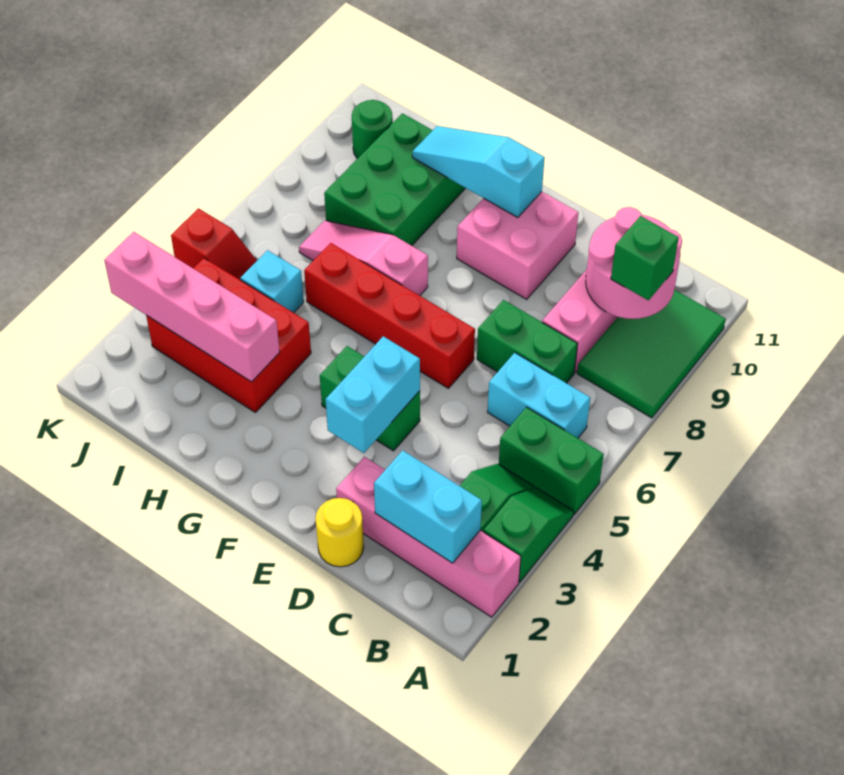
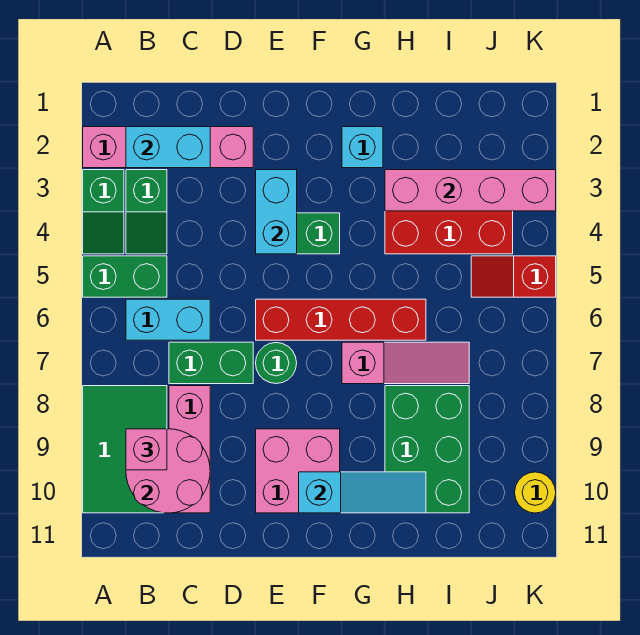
green 1x1 brick [611,216,679,300] -> pink 1x1 brick [126,429,167,470]
yellow 1x1 round brick [316,498,364,567] -> yellow 1x1 round brick moved to [515,472,556,513]
cyan 1x1 brick [240,250,304,313] -> cyan 1x1 brick moved to [342,127,383,168]
green 1x1 round brick [352,100,393,159] -> green 1x1 round brick moved to [256,343,297,384]

